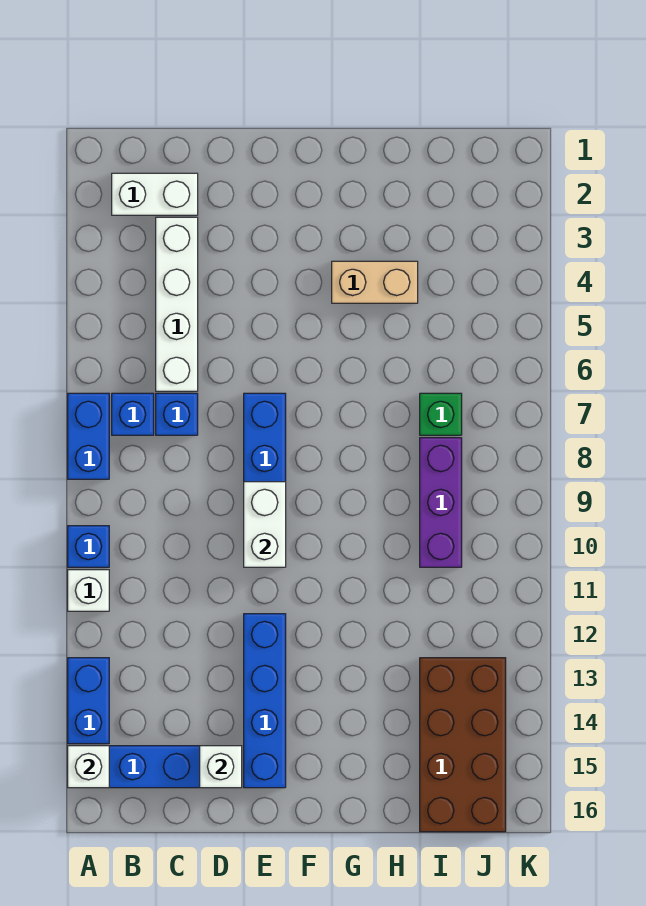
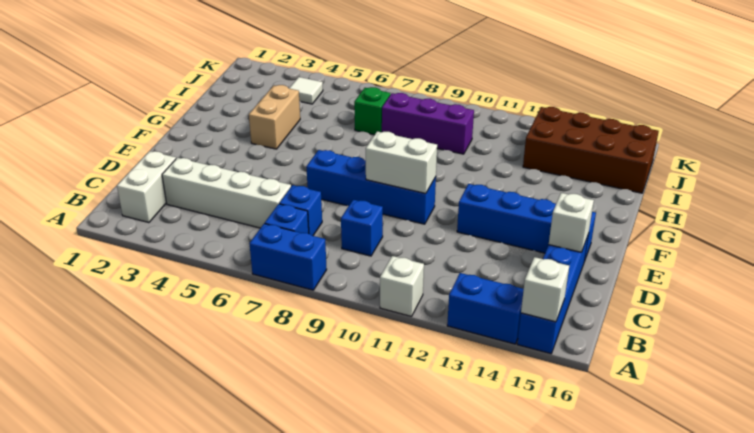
blue 1x1 brick [68,526,109,567] -> blue 1x1 brick moved to [341,200,383,256]
none -> white 1x1 tile [289,77,323,104]

